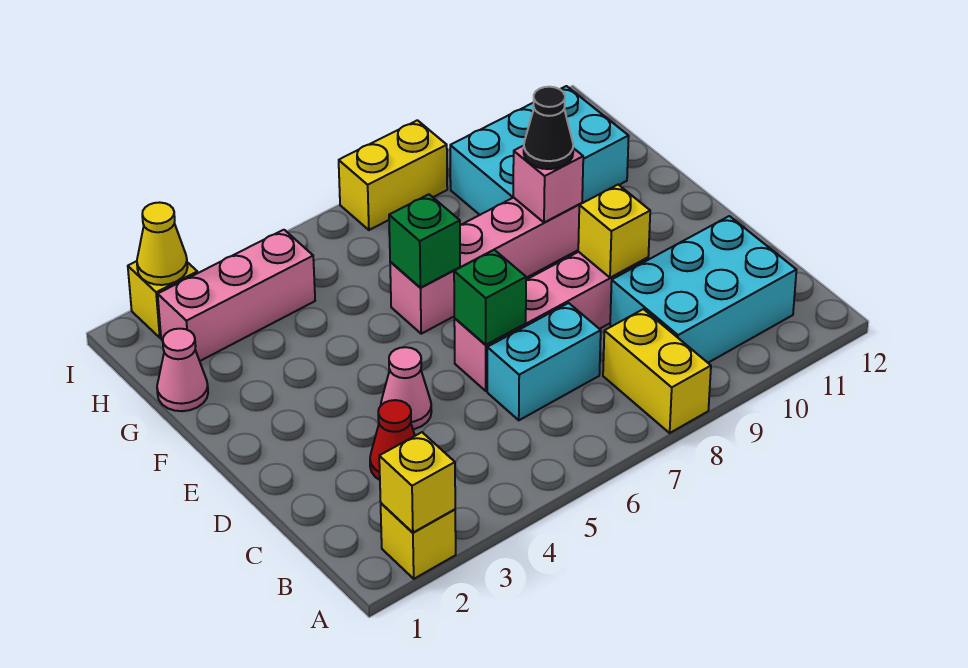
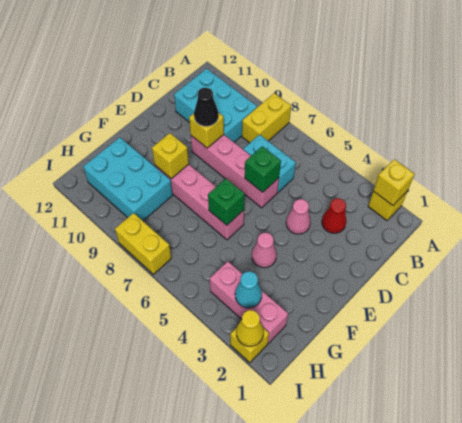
pink 1x1 brick [513,146,583,223] -> yellow 1x1 brick [152,133,189,179]
black 1x1 cone [524,87,573,169] -> black 1x1 cone moved to [194,88,218,126]
pink 1x1 cone [157,329,208,411] -> pink 1x1 cone moved to [252,233,277,268]
none -> cyan 1x1 cone [235,271,262,308]

